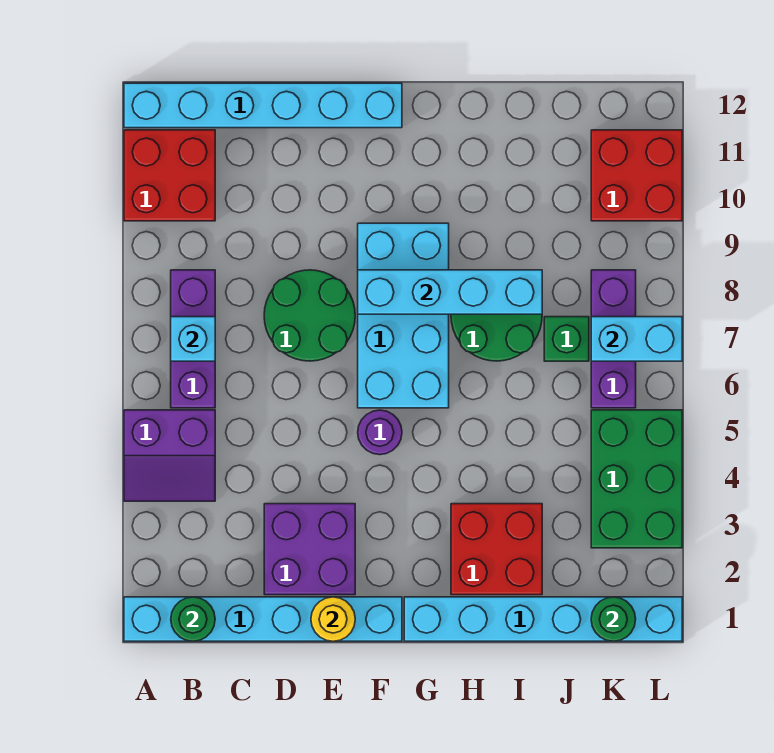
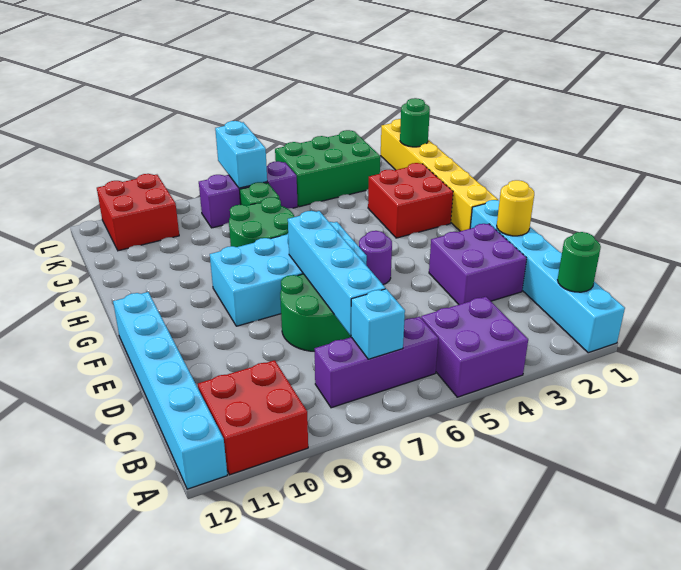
purple 2x2 slope [124,410,215,501] -> purple 2x2 brick [421,297,528,397]
cyan 1x4 brick [358,270,542,314] -> cyan 1x4 brick moved to [288,211,386,336]
cyan 1x6 brick [404,597,682,641] -> yellow 1x6 brick [381,119,498,231]

